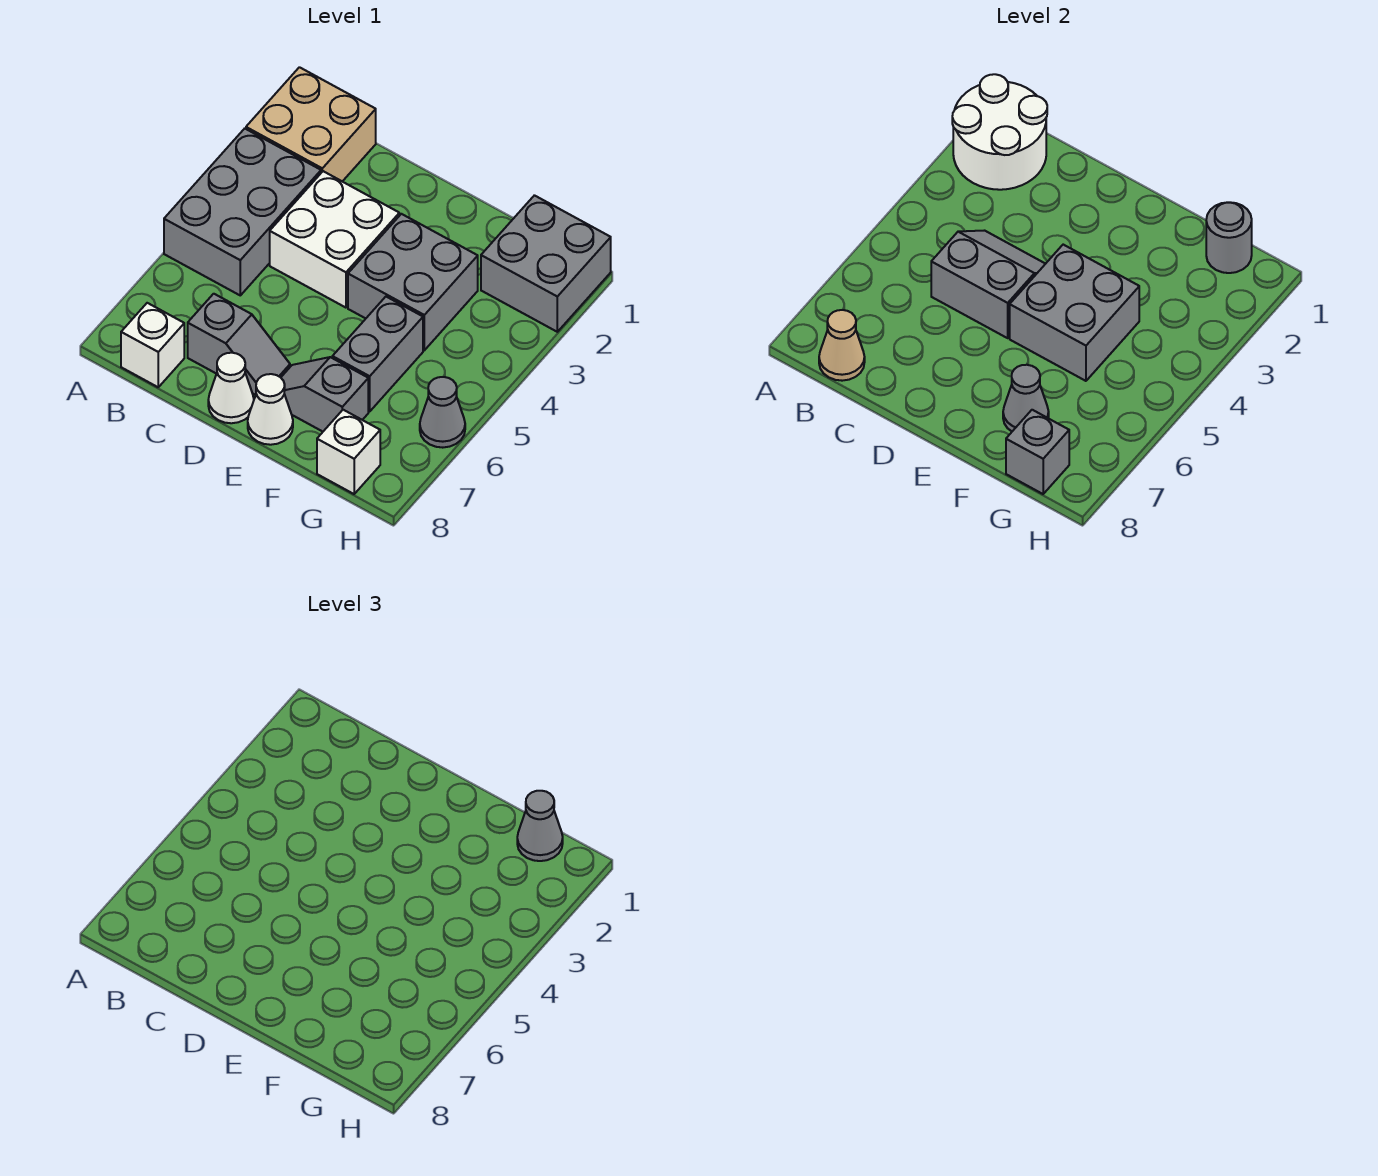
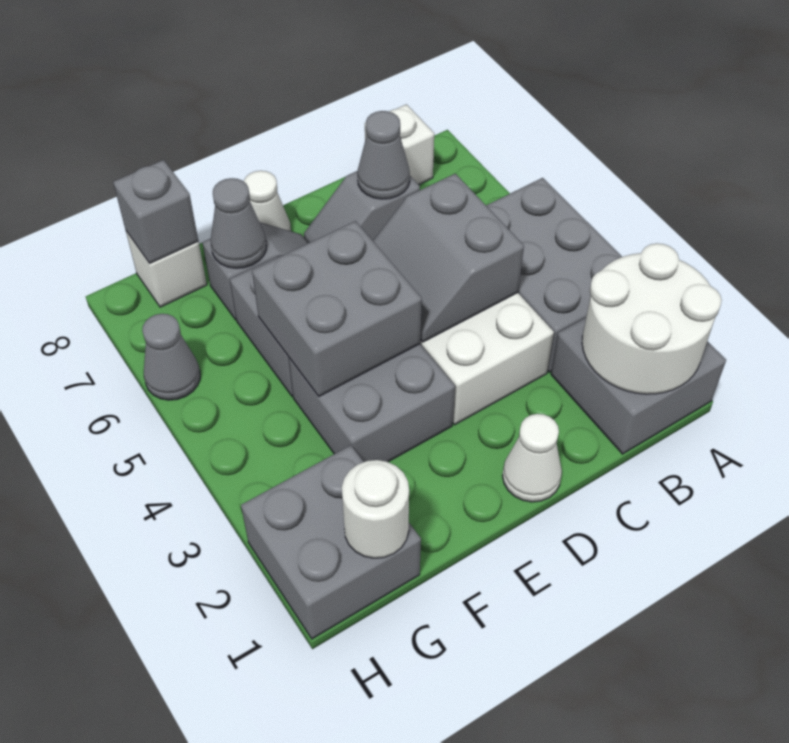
tan 2x2 brick [246,67,376,181] -> grey 2x2 brick [551,318,726,454]
tan 1x1 cone [819,310,865,381] -> none
grey 2x2 slope [931,231,1045,338] -> grey 2x2 slope turned to [373,174,524,342]
white 1x1 cone [208,353,254,423] -> white 1x1 cone moved to [502,414,562,502]
grey 1x1 round brick [1206,202,1252,273] -> white 1x1 round brick [342,460,409,558]
grey 1x1 cone [517,791,563,861] -> grey 1x1 cone moved to [357,111,410,199]

